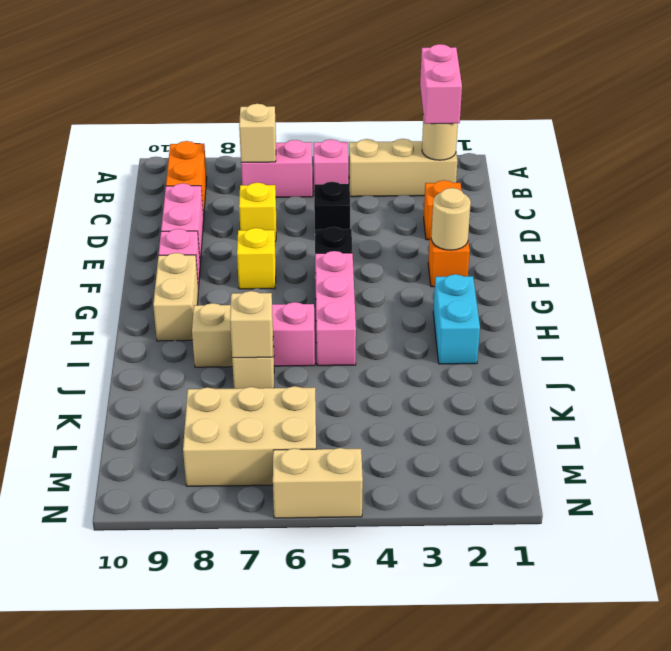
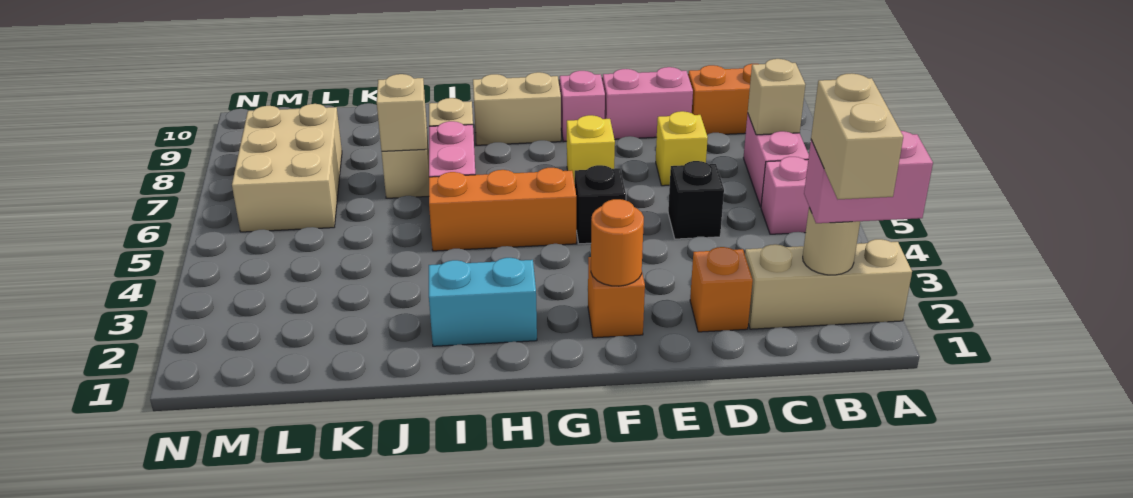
tan 1x3 brick [349,139,457,197] -> tan 1x3 brick turned to [745,239,912,329]
tan 1x1 round brick [431,188,471,250] -> orange 1x1 round brick [591,199,644,286]
pink 1x3 brick [315,251,356,366] -> orange 1x3 brick [429,168,576,251]
tan 1x2 brick [273,448,363,518] -> tan 1x2 brick moved to [811,73,903,199]

